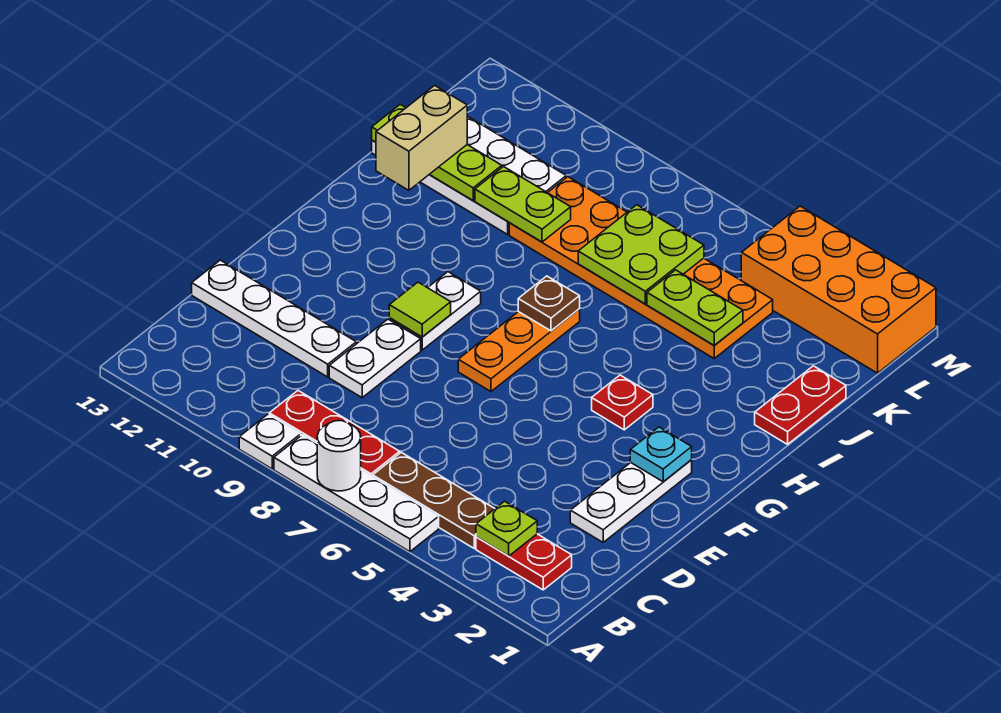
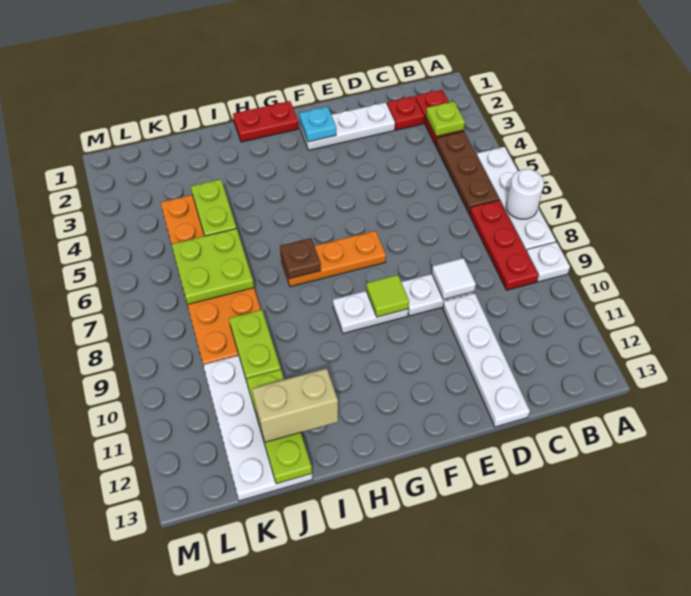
none -> white 1x1 tile [432,258,476,300]
red 1x1 plate [592,375,653,430] -> red 1x1 plate moved to [387,96,424,130]
red 1x2 plate [755,366,846,444] -> red 1x2 plate moved to [233,101,299,142]
orange 2x4 brick [741,206,936,373] -> none

